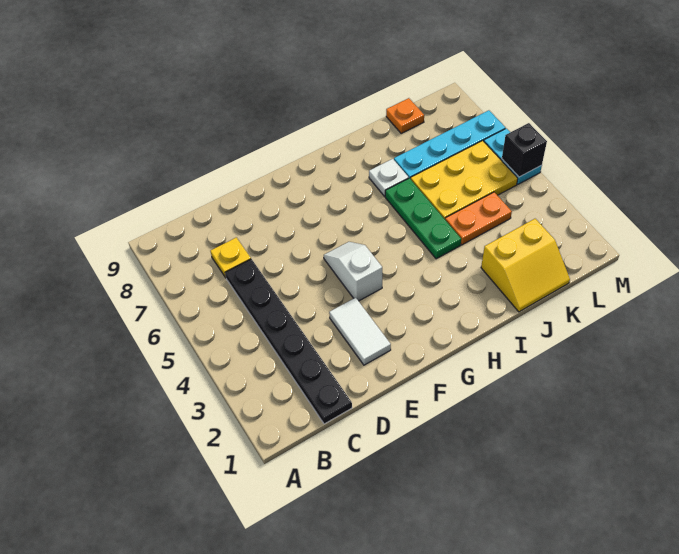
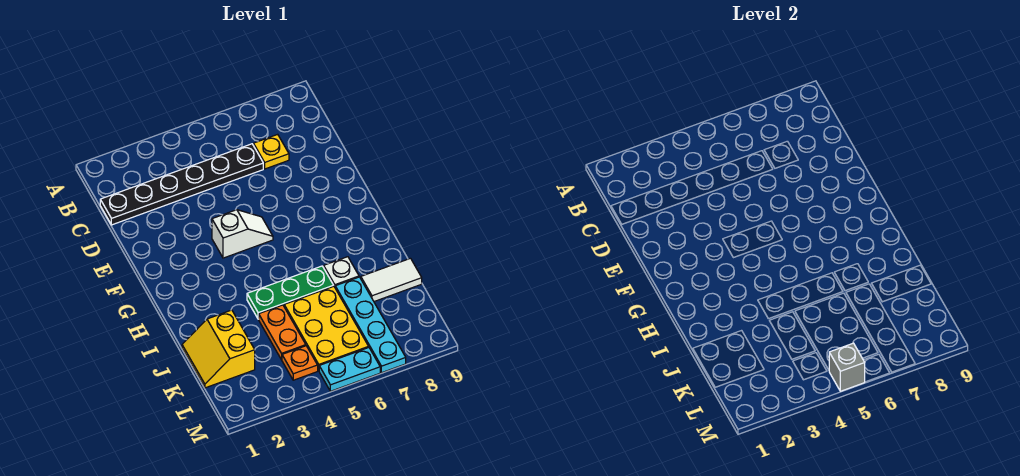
white 1x2 tile [329,298,391,365] -> white 1x2 tile moved to [361,258,422,302]
orange 1x1 plate [386,98,424,133] -> orange 1x1 plate moved to [282,346,318,380]
black 1x1 brick [502,123,547,177] -> grey 1x1 brick [829,343,865,391]

